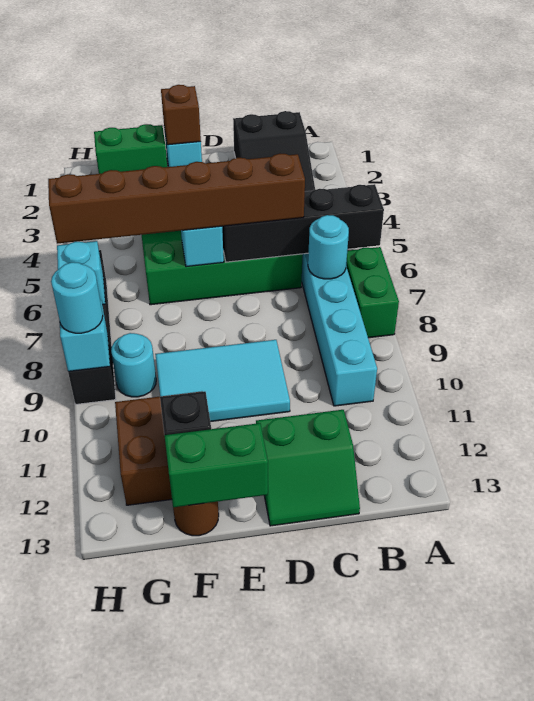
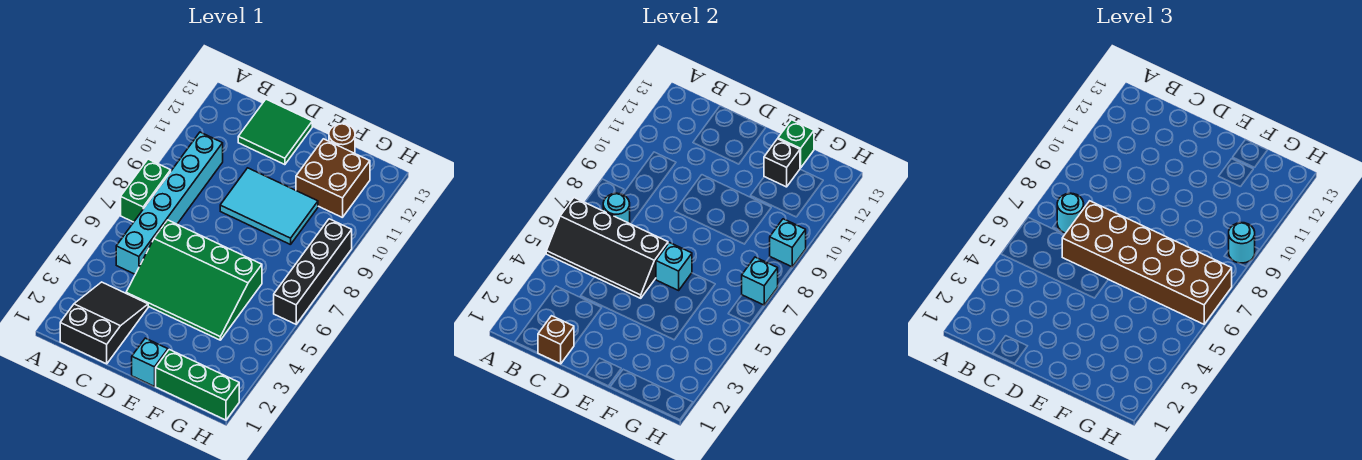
brown 1x6 brick [48,154,305,244] -> brown 2x6 brick [1062,201,1232,324]
green 2x2 slope [256,410,360,526] -> green 2x2 tile [238,99,312,165]
brown 1x1 brick [161,85,201,145] -> brown 1x1 brick moved to [538,316,574,364]
green 1x2 brick [164,423,268,507] -> green 1x1 brick [778,120,814,168]
green 1x2 brick [94,124,167,174] -> green 1x3 brick [156,350,239,420]
cyan 1x1 round brick [111,333,156,397] -> cyan 1x1 round brick moved to [1057,193,1084,233]

